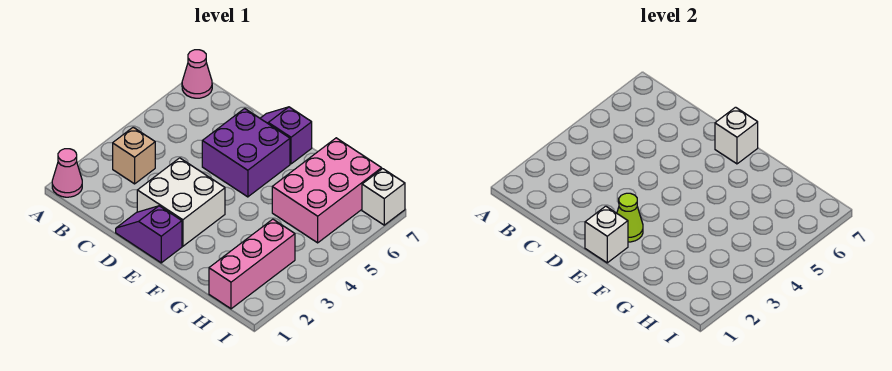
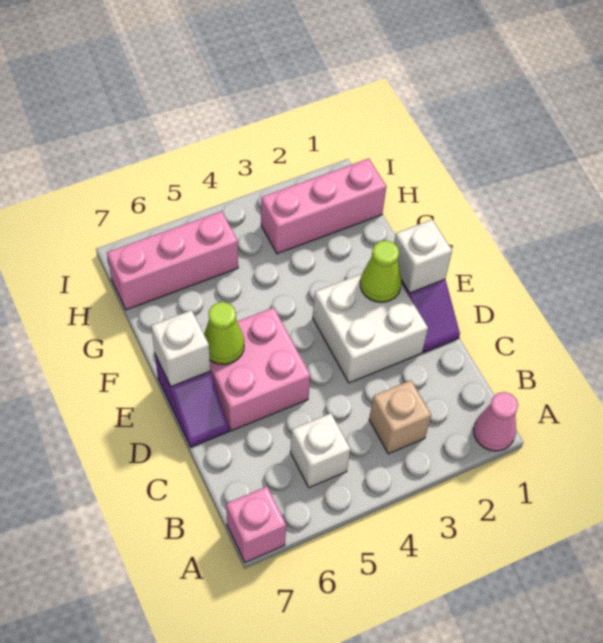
pink 1x1 cone [182,50,212,98] -> pink 1x1 brick [226,486,286,562]
purple 2x2 brick [202,108,290,197] -> pink 2x2 brick [210,307,310,431]
none -> lime 1x1 cone [204,302,244,364]
pink 2x3 brick [272,138,382,243] -> pink 1x3 brick [107,211,238,310]
white 1x1 brick [362,169,405,225] -> white 1x1 brick moved to [290,413,350,488]

